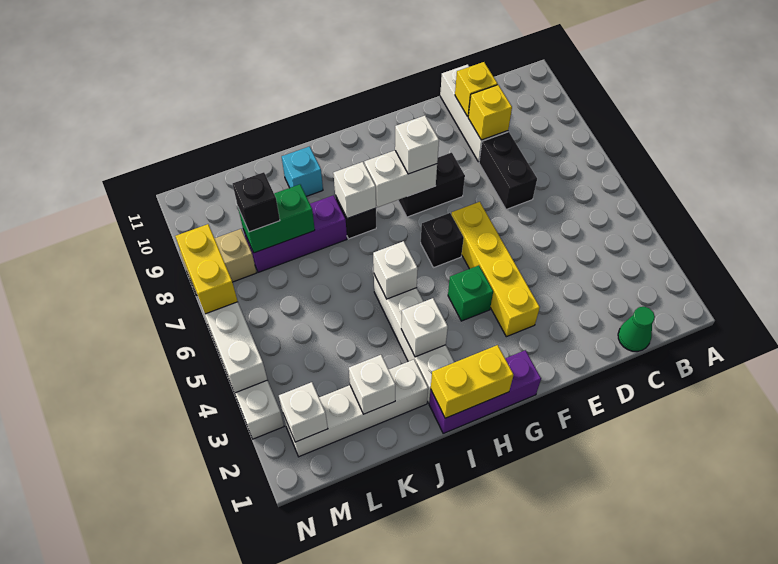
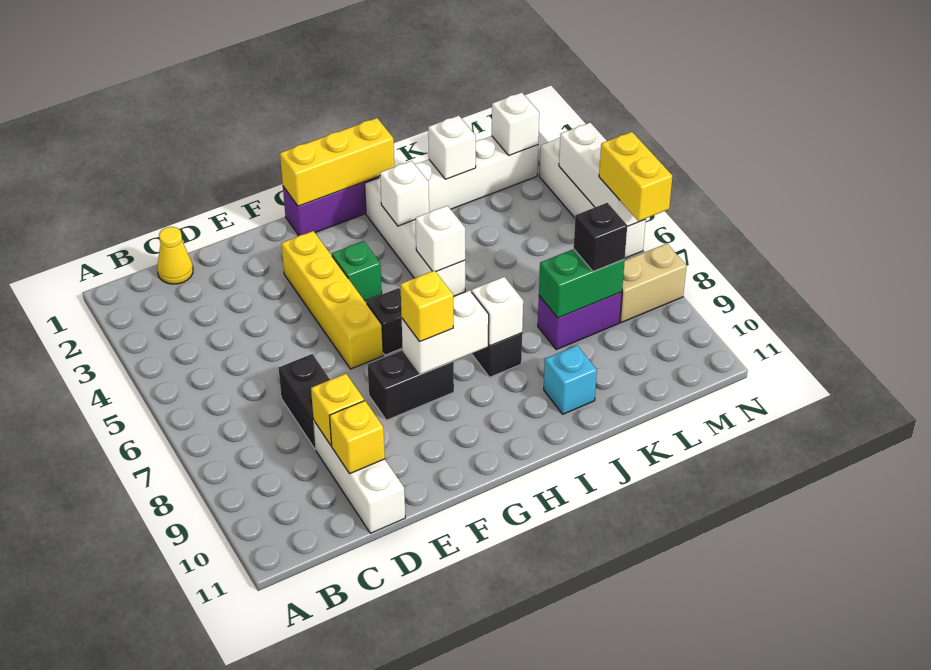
green 1x1 cone [618,307,655,352] -> yellow 1x1 cone [157,227,193,284]
white 1x1 brick [395,116,439,174] -> yellow 1x1 brick [400,271,453,342]
yellow 1x2 brick [431,345,514,418] -> yellow 1x3 brick [280,118,394,206]
purple 1x3 brick [243,195,347,272] -> purple 1x2 brick [538,292,622,350]

